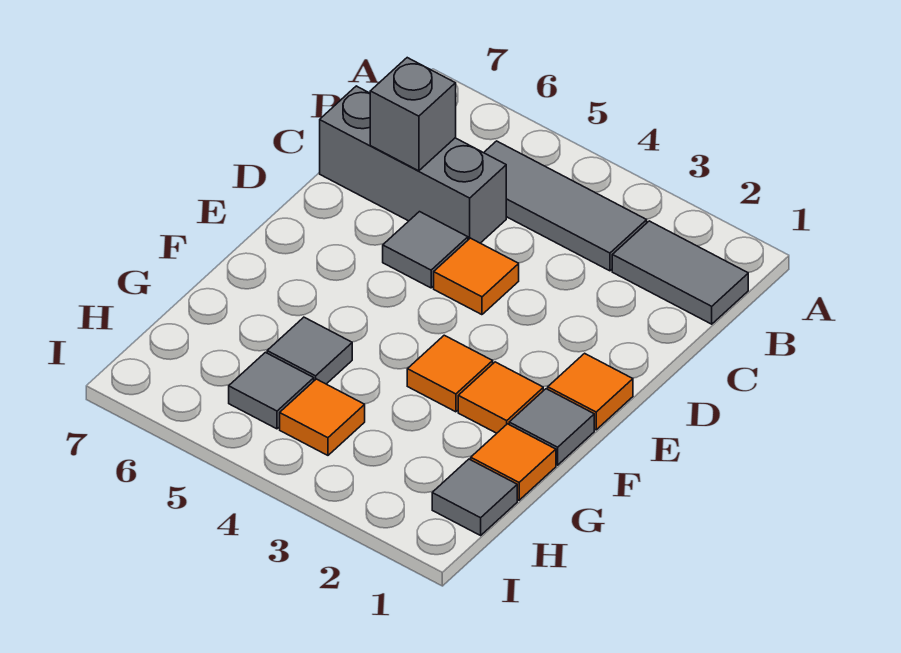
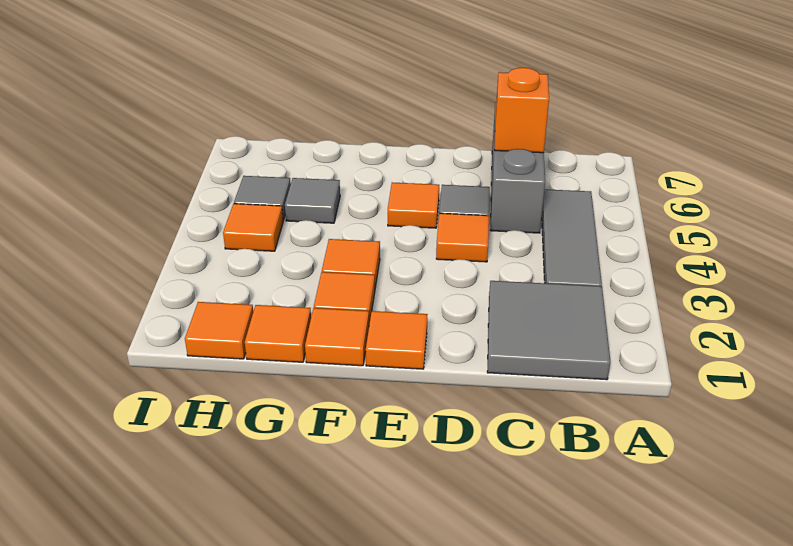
grey 1x2 tile [612,221,748,324] -> grey 2x2 tile [487,281,610,380]
grey 1x1 brick [370,58,456,171] -> orange 1x1 brick [494,68,549,153]
none -> orange 1x1 tile [388,182,439,228]
grey 1x1 tile [509,389,594,465] -> orange 1x1 tile [305,308,369,366]
grey 1x1 tile [432,459,517,535] -> orange 1x1 tile [185,302,253,359]

